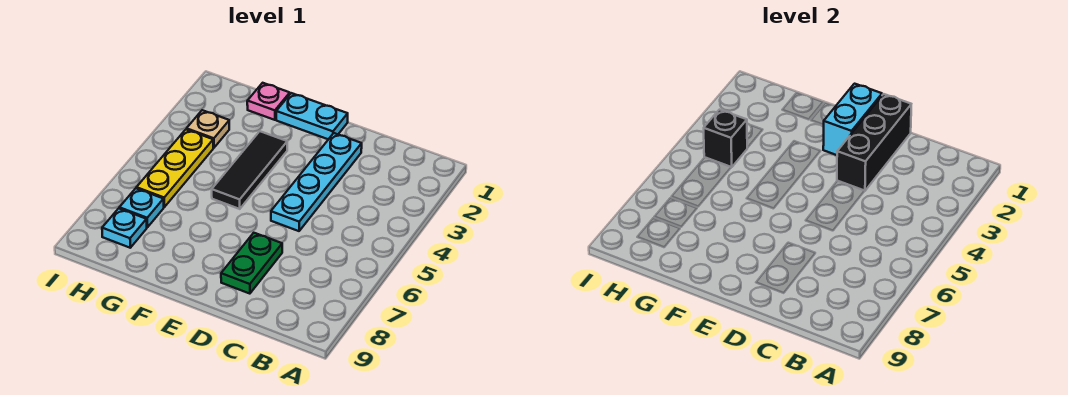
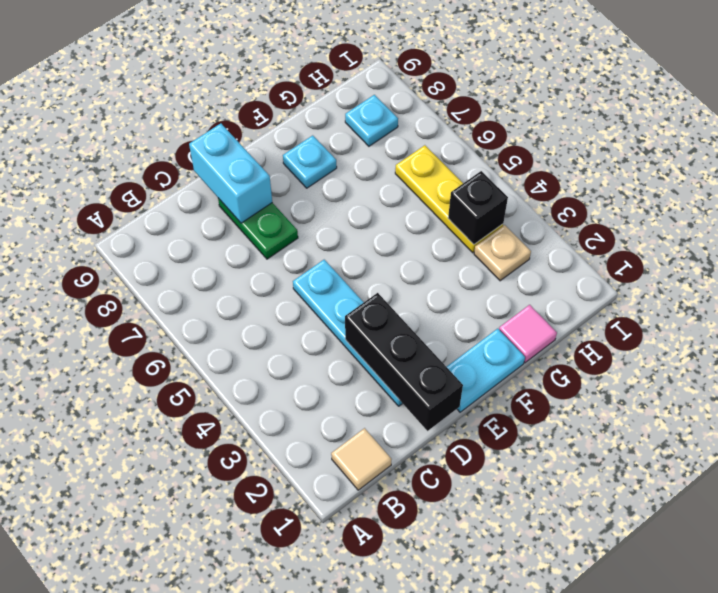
none -> tan 1x1 tile [331,428,392,490]
cyan 1x2 brick [823,84,882,155] -> cyan 1x2 brick moved to [189,123,272,223]
black 1x3 tile [212,131,287,209] -> none
pink 1x1 plate [247,83,290,120] -> pink 1x1 tile [499,305,557,363]
cyan 1x1 plate [119,188,164,227] -> cyan 1x1 plate moved to [283,135,337,188]

